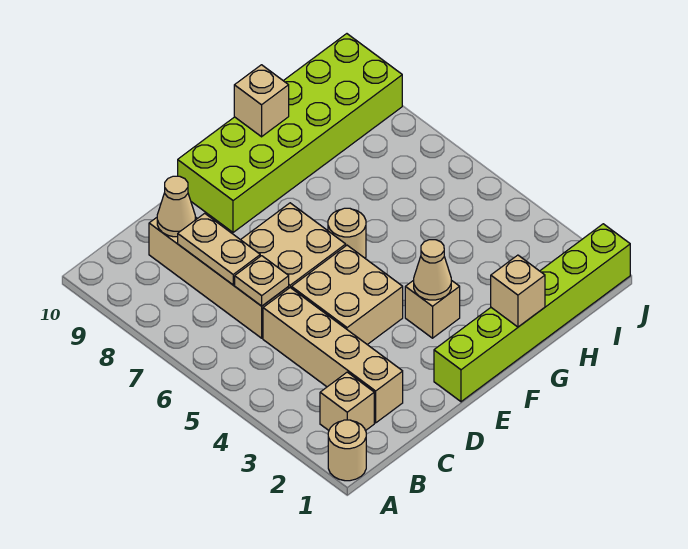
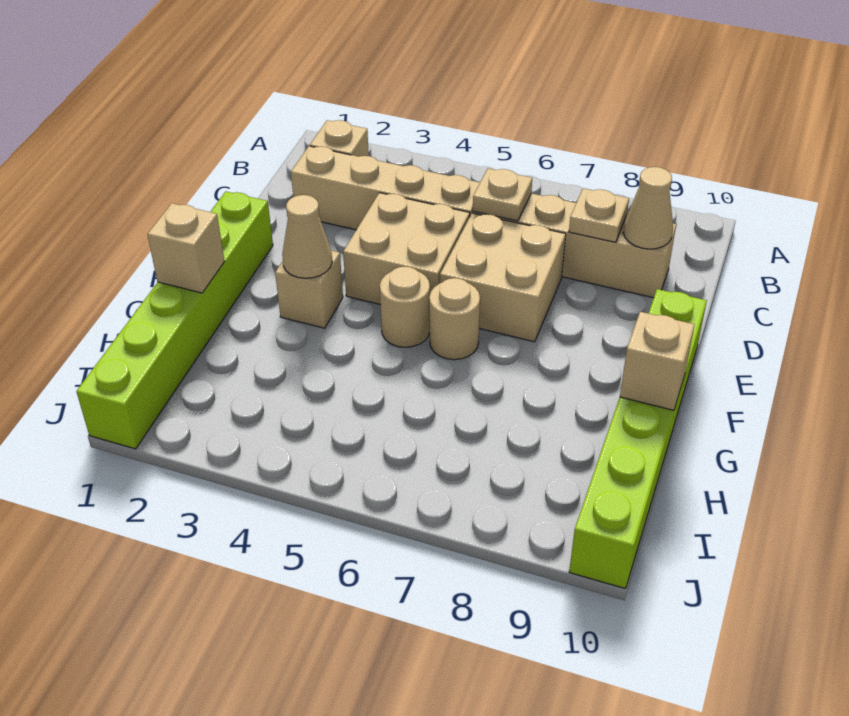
tan 1x1 round brick [328,420,366,481] -> tan 1x1 round brick moved to [380,267,430,347]
tan 1x2 plate [178,213,260,285] -> tan 1x1 plate [569,188,629,242]
lime 2x6 brick [178,34,402,232] -> lime 1x6 brick [569,289,707,589]

